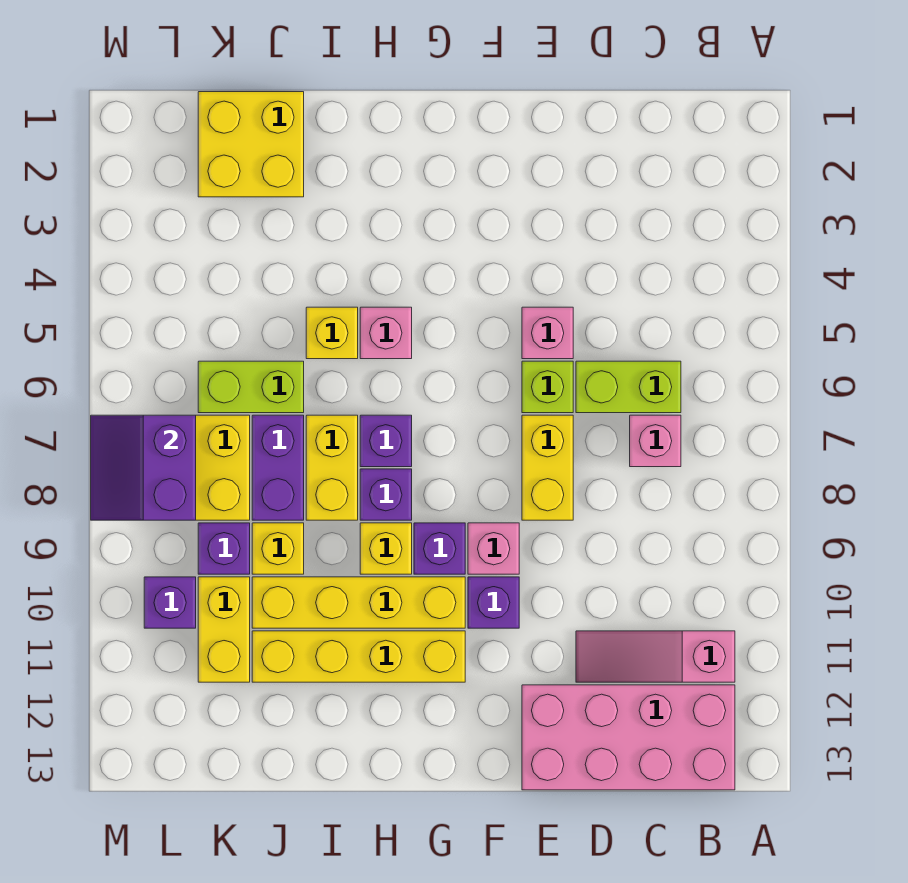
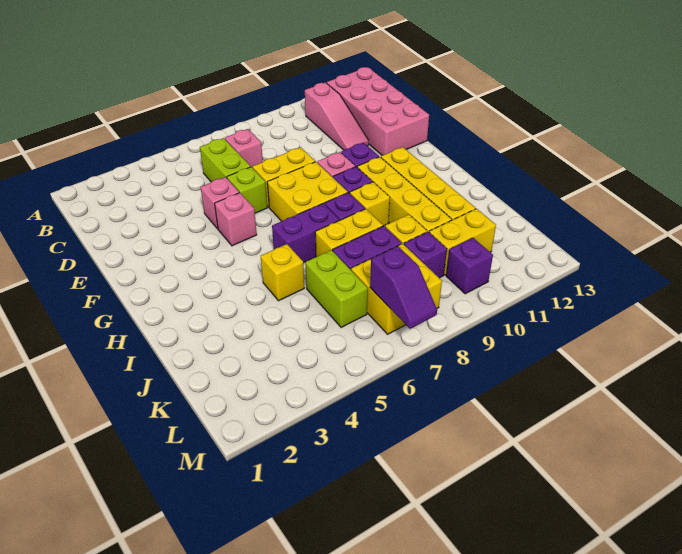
pink 1x1 brick [360,307,412,359] -> pink 1x1 brick moved to [215,193,257,246]
purple 1x1 brick [360,415,412,467] -> purple 1x2 brick [272,203,340,263]
yellow 2x2 brick [198,92,304,197] -> yellow 2x2 brick moved to [267,162,348,221]
purple 2x2 slope [91,415,196,520] -> purple 1x2 slope [370,246,437,329]

